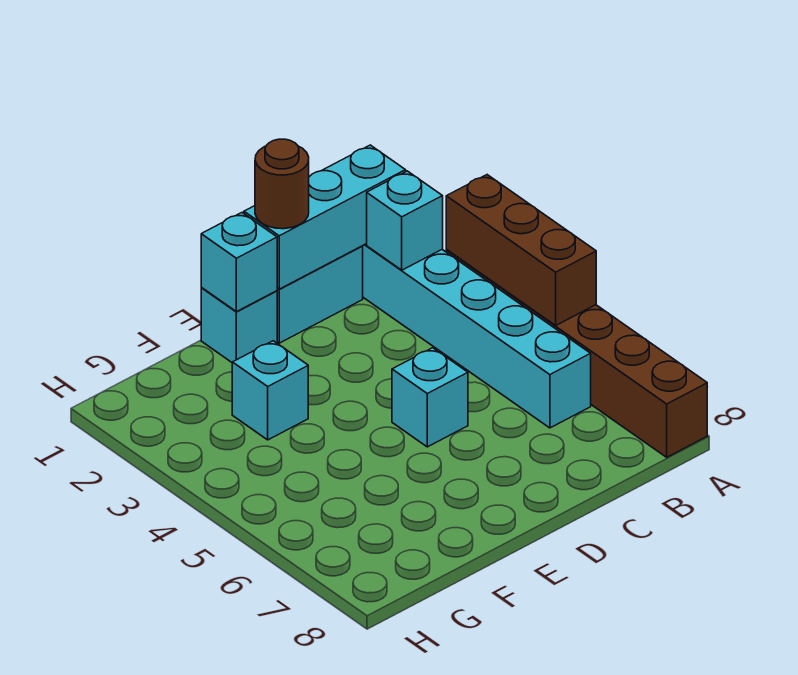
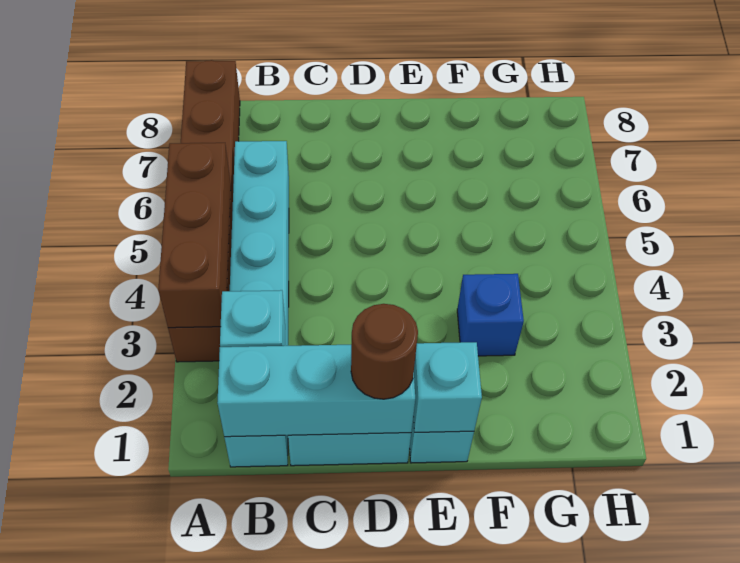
cyan 1x1 brick [392,348,468,447] -> none
cyan 1x1 brick [232,341,308,440] -> blue 1x1 brick [457,274,524,356]

